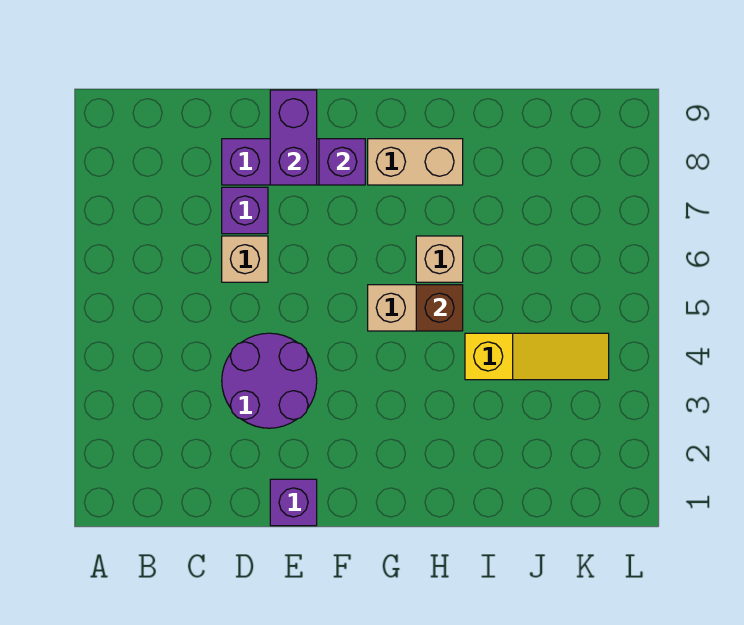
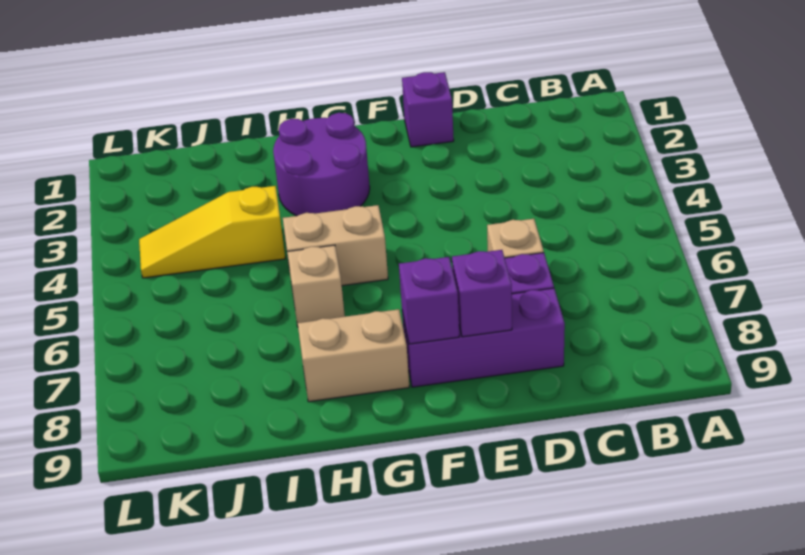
purple 2x2 round brick [222,333,317,428] -> purple 2x2 round brick moved to [273,113,370,216]
purple 1x2 brick [270,90,317,185] -> purple 1x1 brick [452,250,512,337]
brown 1x1 brick [416,285,463,331] -> none

